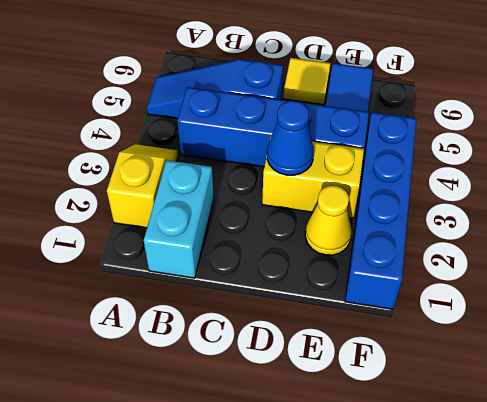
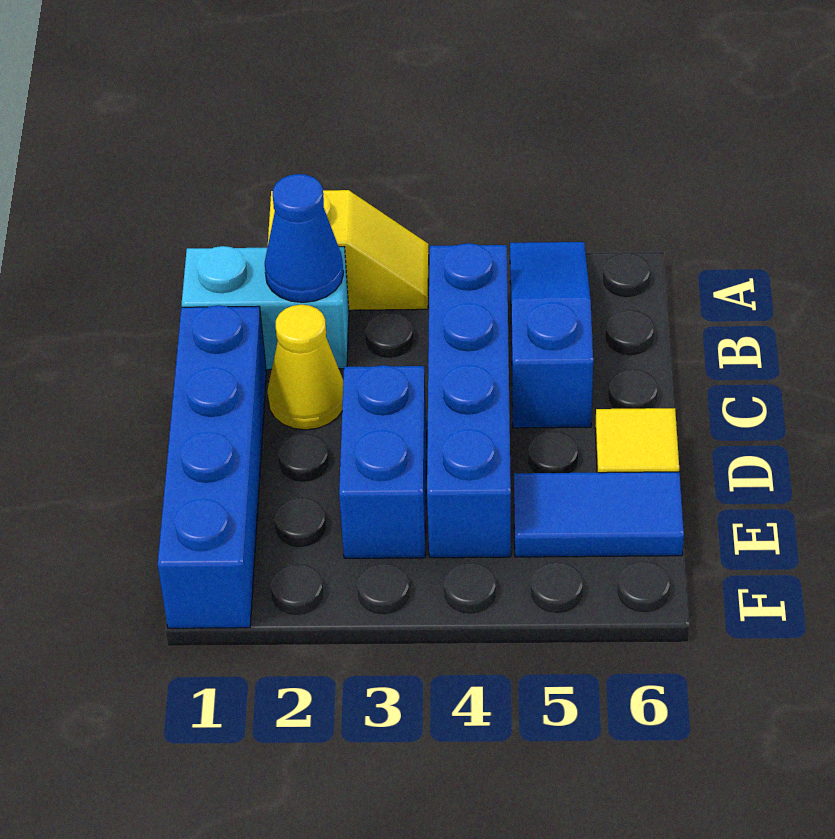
yellow 1x2 brick [262,136,364,218] -> blue 1x2 brick [339,365,427,558]
blue 1x1 cone [267,101,314,175] -> blue 1x1 cone moved to [265,174,343,302]
yellow 1x1 cone [305,185,352,255] -> yellow 1x1 cone moved to [267,305,343,430]
blue 1x4 brick [345,112,416,309] -> blue 1x4 brick turned to [158,305,266,628]

